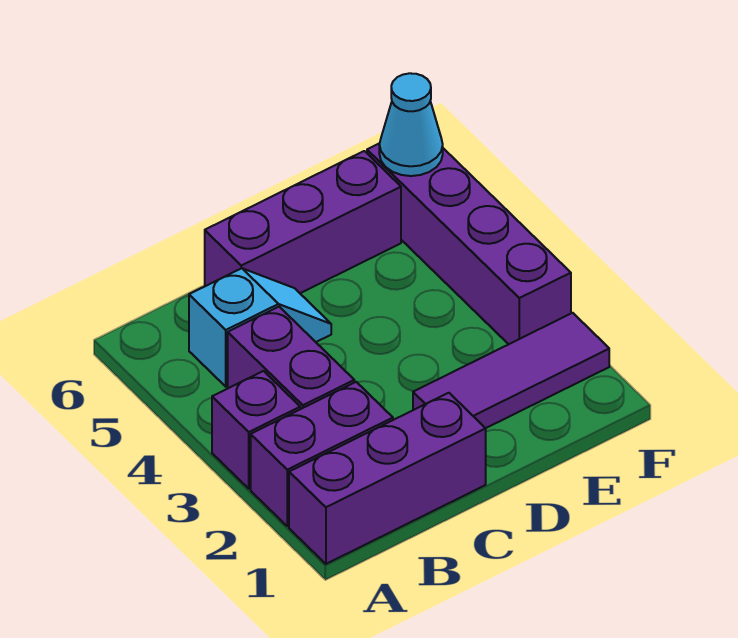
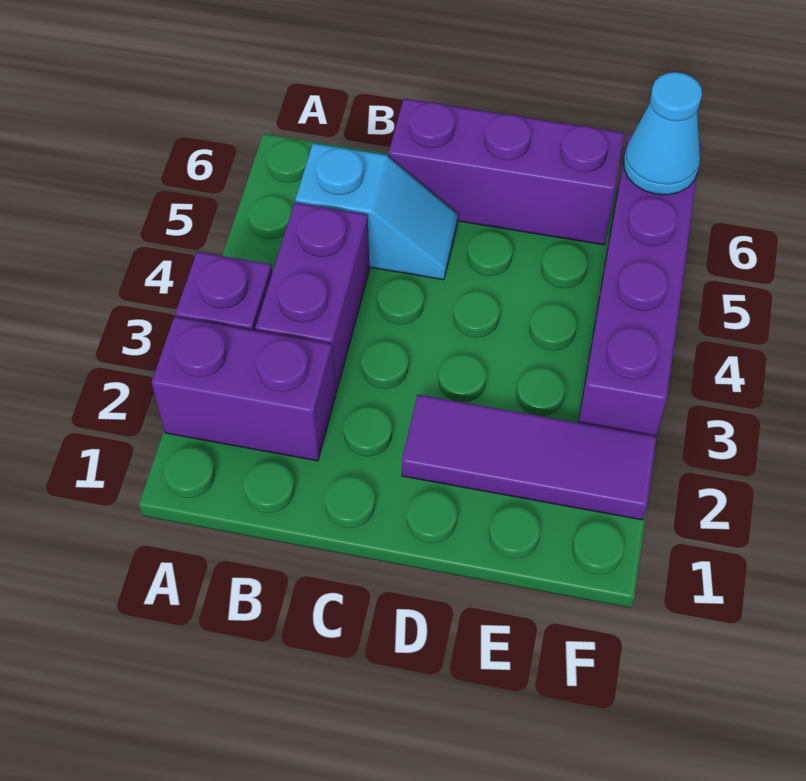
purple 1x3 brick [289,393,486,564] -> none

